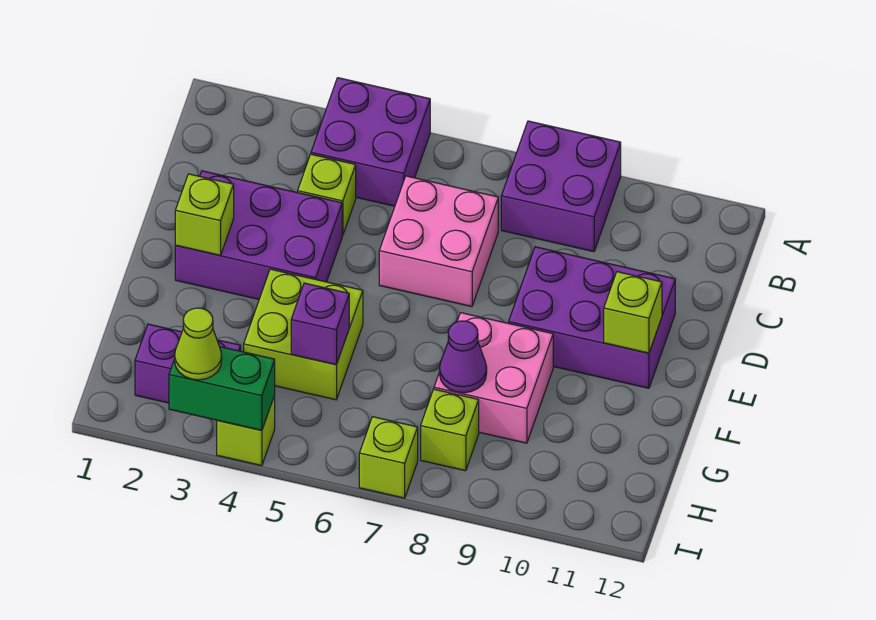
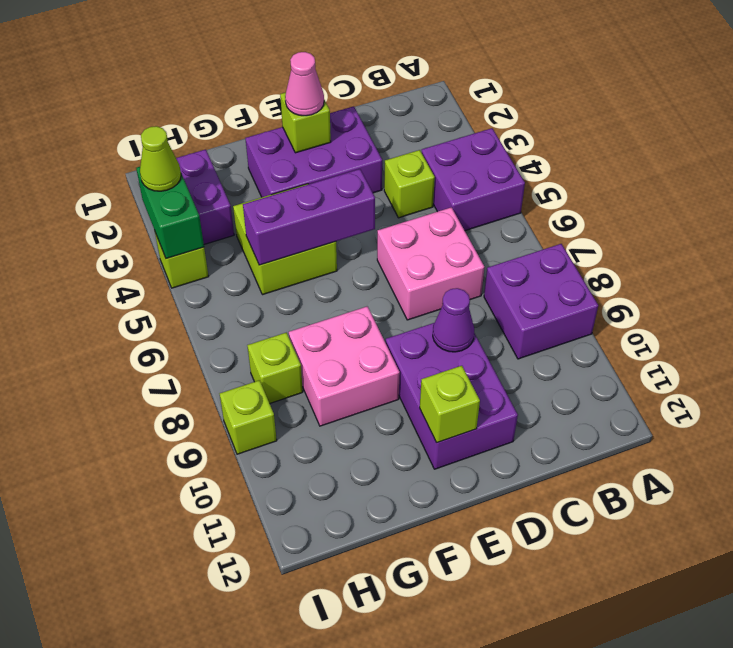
purple 2x3 brick [175,171,342,299] -> purple 2x3 brick turned to [245,106,382,197]
none -> pink 1x1 cone [285,52,324,116]
purple 1x1 brick [291,283,349,365] -> purple 1x3 brick [243,169,375,265]
purple 1x1 cone [440,321,487,393] -> purple 1x1 cone moved to [433,288,474,352]
lime 1x1 brick [359,417,418,498] -> lime 1x1 brick moved to [220,380,277,454]

